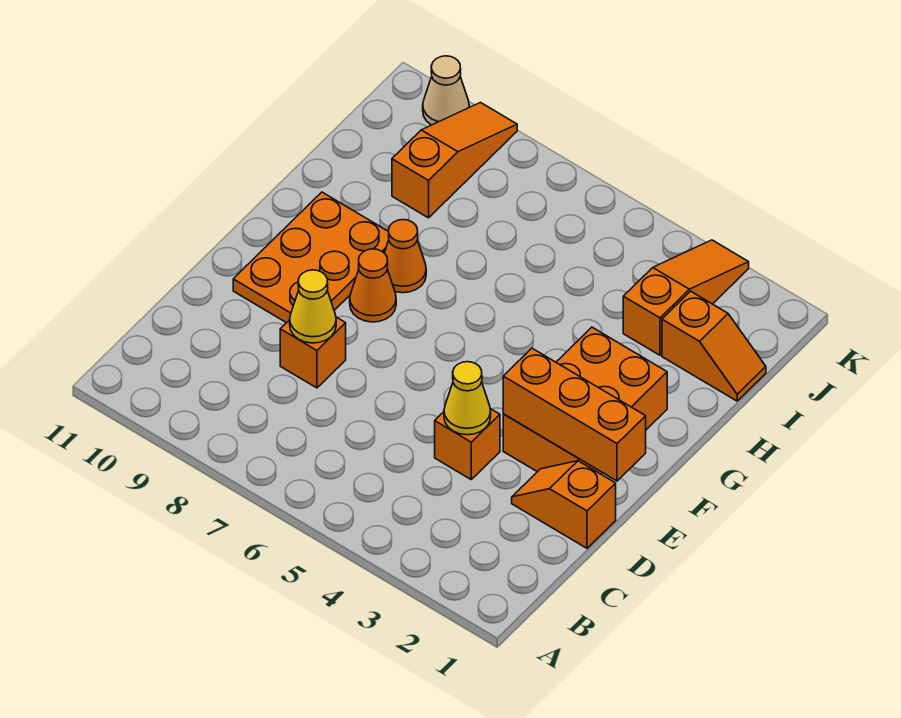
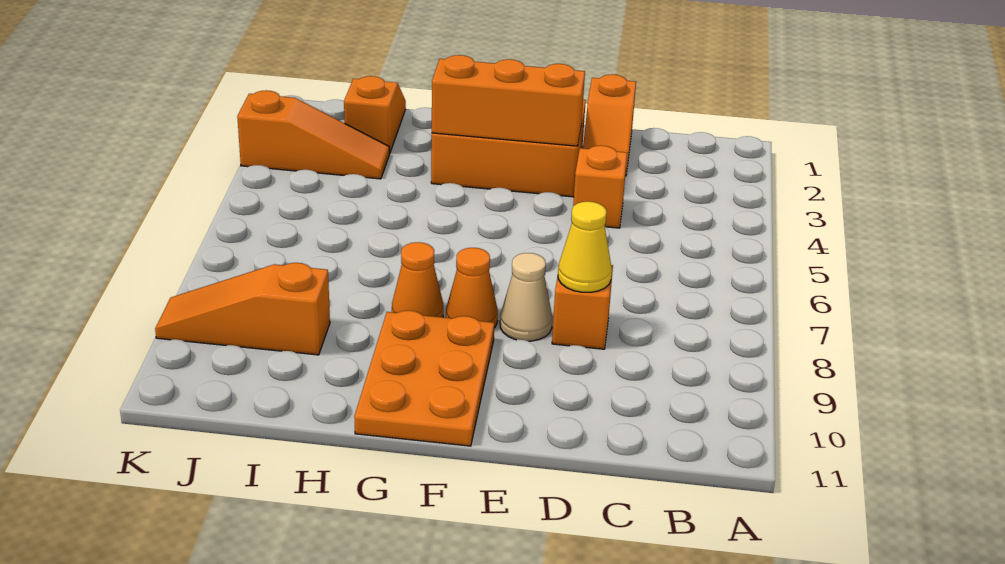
yellow 1x1 cone [444,362,491,435] -> none
orange 1x3 brick [503,348,646,481] -> orange 1x3 brick turned to [432,55,585,146]
orange 2x3 plate [233,192,389,323] -> orange 2x3 plate turned to [354,310,494,446]
orange 1x3 slope [623,240,749,355] -> orange 1x3 slope turned to [237,90,389,179]
tan 1x1 cone [423,56,469,125] -> tan 1x1 cone moved to [500,253,552,341]

